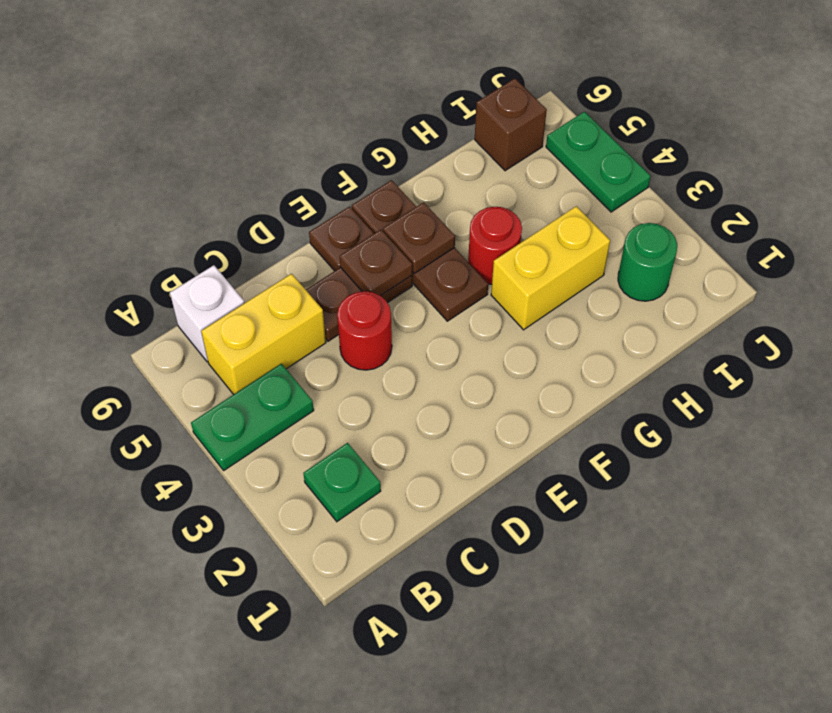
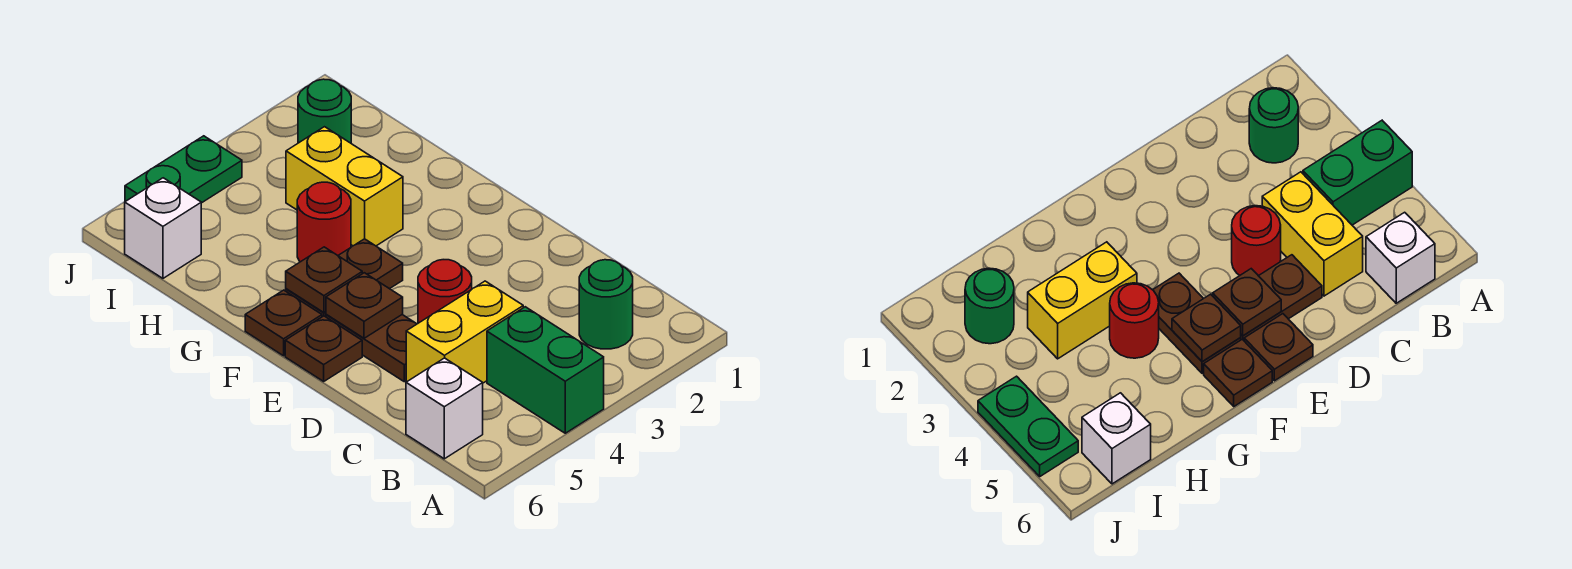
green 1x2 plate [191,364,314,470] -> green 1x2 brick [487,307,604,433]
green 1x1 plate [303,443,381,521] -> green 1x1 round brick [579,260,633,349]
yellow 1x2 brick [201,274,326,394] -> yellow 1x2 brick turned to [406,281,523,383]
brown 1x1 brick [475,79,547,171] -> white 1x1 brick [125,178,201,278]

